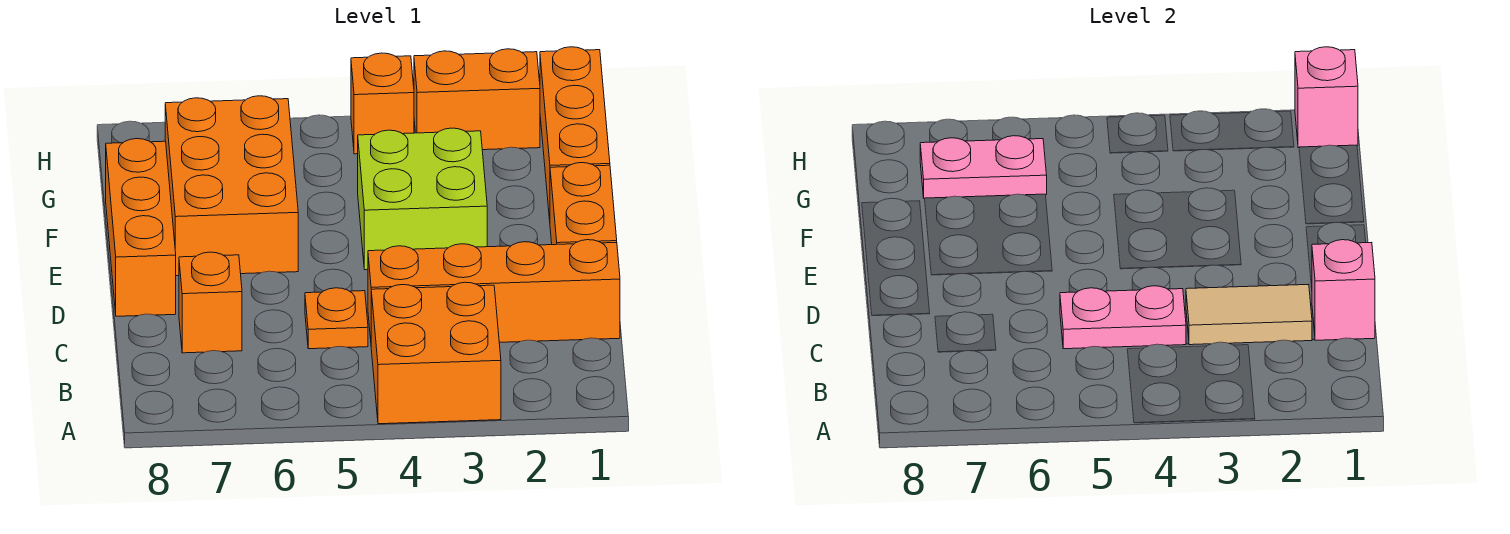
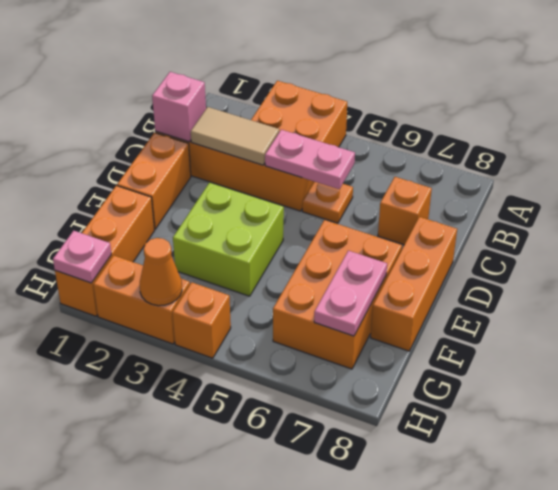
pink 1x2 plate [920,136,1047,199] -> pink 1x2 plate turned to [314,251,387,336]
pink 1x1 brick [1295,47,1358,148] -> pink 1x1 plate [53,231,111,283]
none -> orange 1x1 cone [140,238,182,306]

